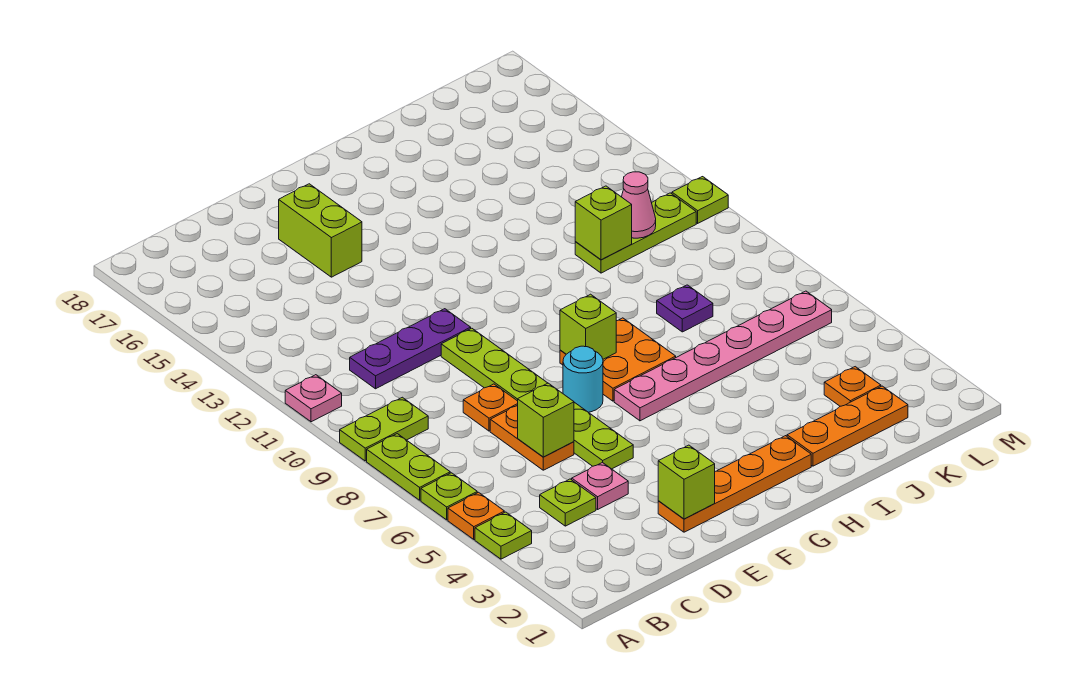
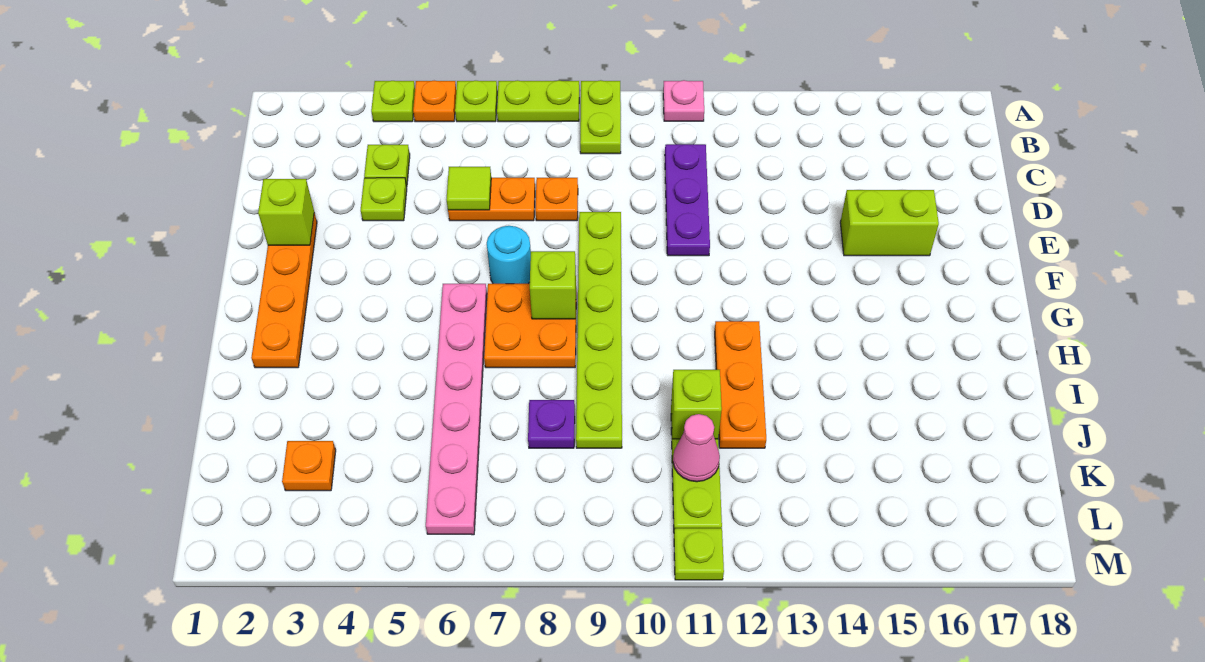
pink 1x1 plate [572,462,628,509] -> lime 1x1 plate [361,178,407,221]
lime 1x1 brick [518,383,574,457] -> lime 1x1 tile [447,167,491,210]
lime 1x6 plate [441,328,633,469] -> lime 1x6 plate turned to [576,212,622,448]
orange 1x3 plate [787,386,908,466] -> orange 1x3 plate moved to [715,321,766,448]

